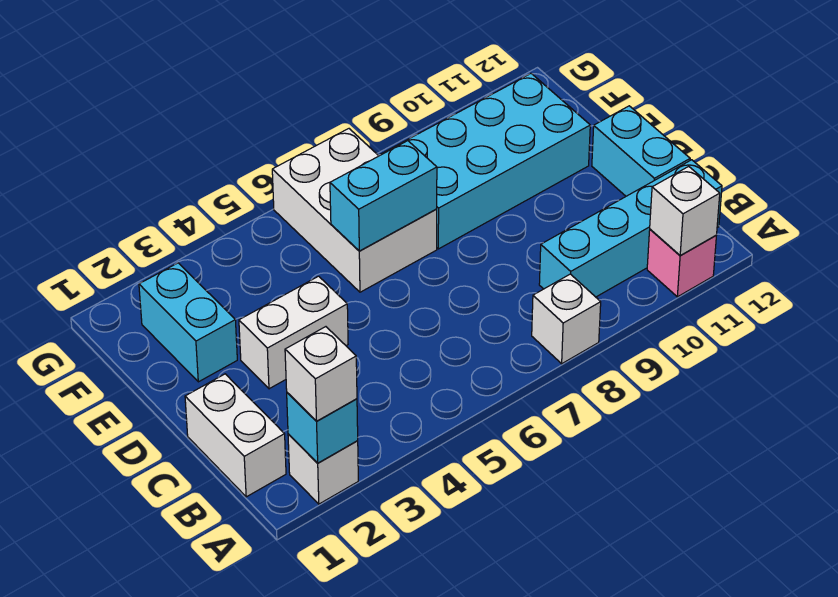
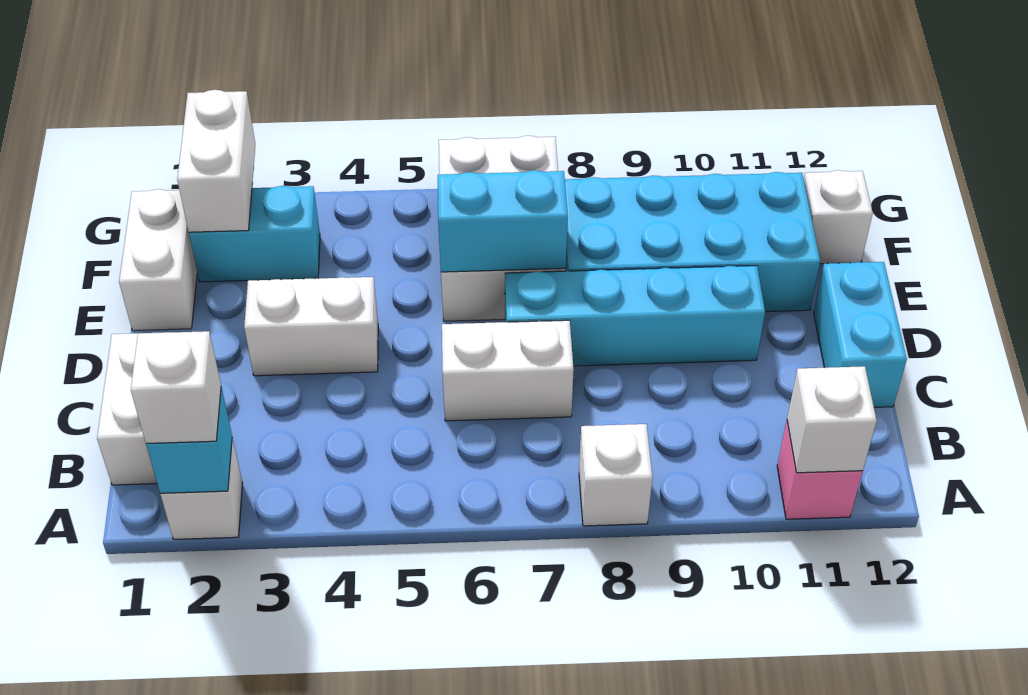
cyan 1x4 brick [539,160,722,297] -> cyan 1x4 brick moved to [505,266,765,366]
none -> white 1x2 brick [442,320,574,421]
none -> white 1x2 brick [119,189,197,331]
cyan 1x2 brick [139,263,237,382] -> cyan 1x2 brick turned to [189,186,320,282]
none -> white 1x2 brick [177,90,255,232]
none -> white 1x1 brick [804,170,873,264]

